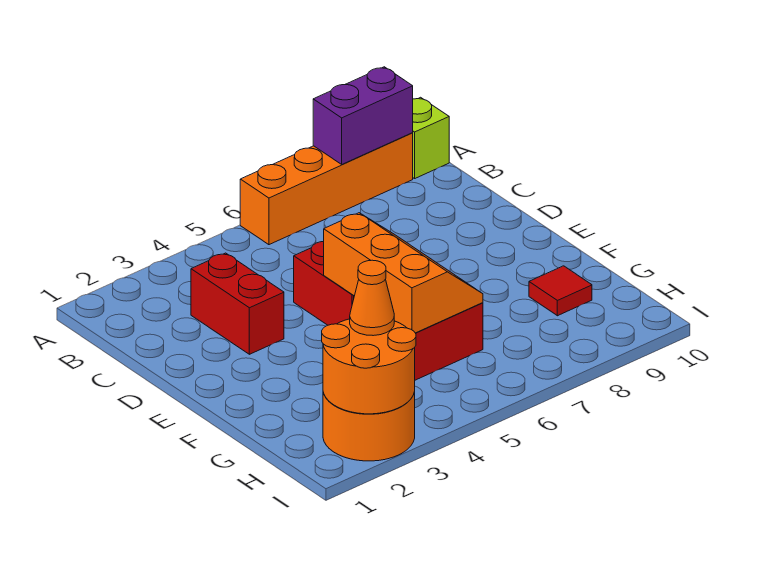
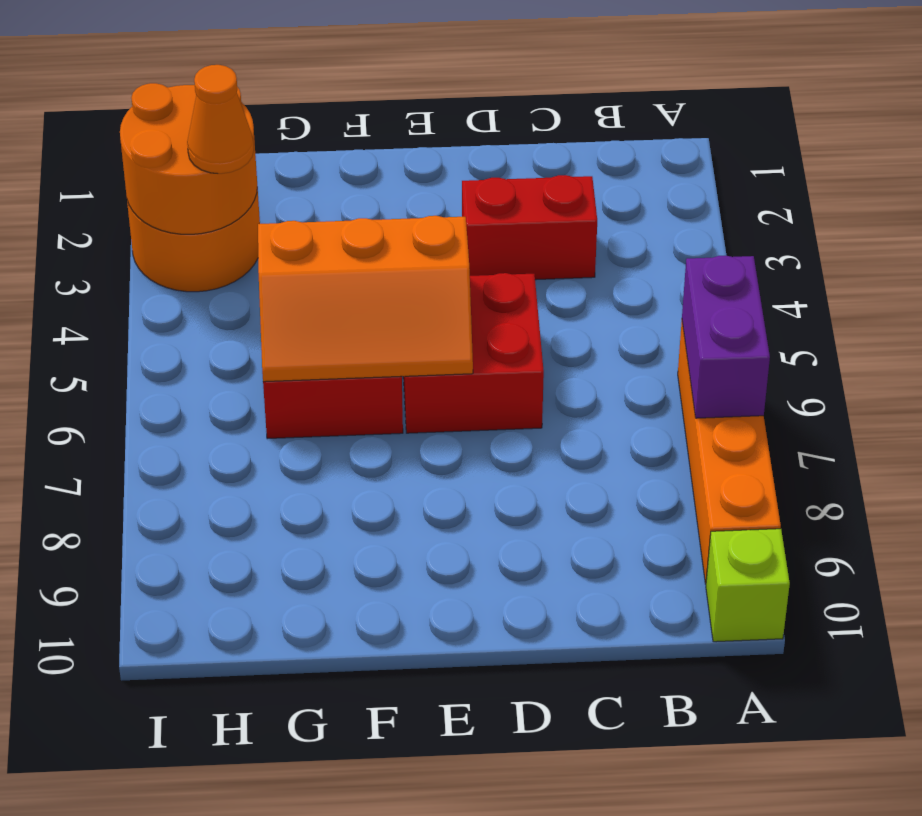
purple 1x2 brick [313,67,413,165] -> purple 1x2 brick moved to [682,256,770,418]
red 1x1 tile [529,266,592,316] -> none

